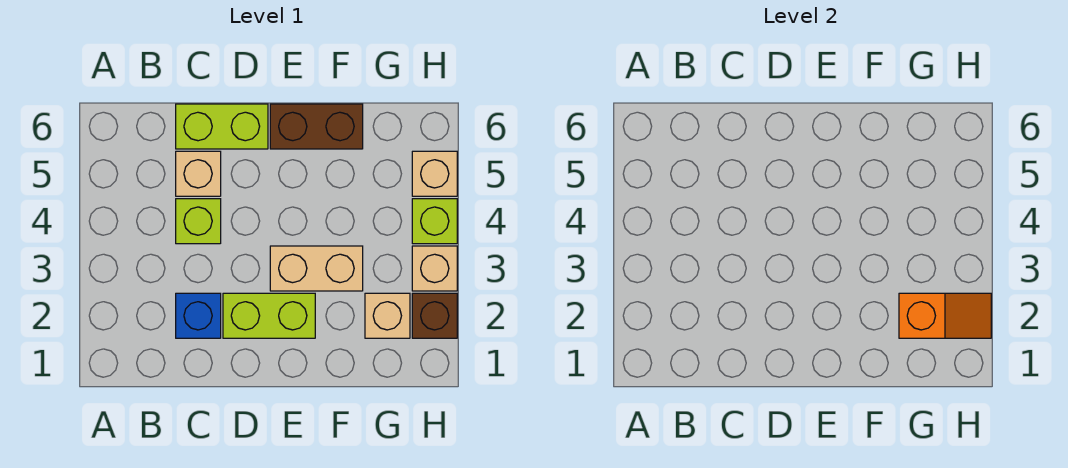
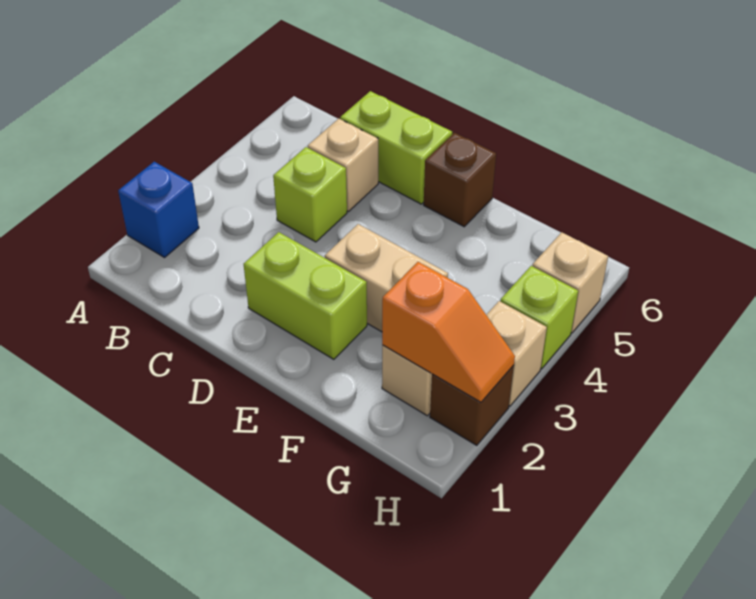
blue 1x1 brick [176,293,221,338] -> blue 1x1 brick moved to [118,162,199,258]
brown 1x2 brick [270,104,363,149] -> brown 1x1 brick [424,133,496,227]

